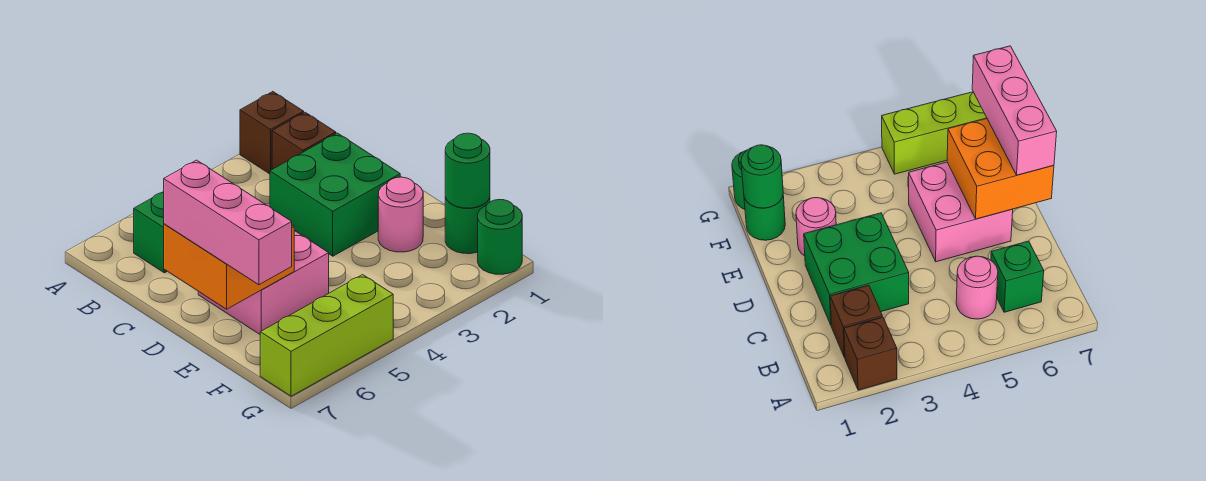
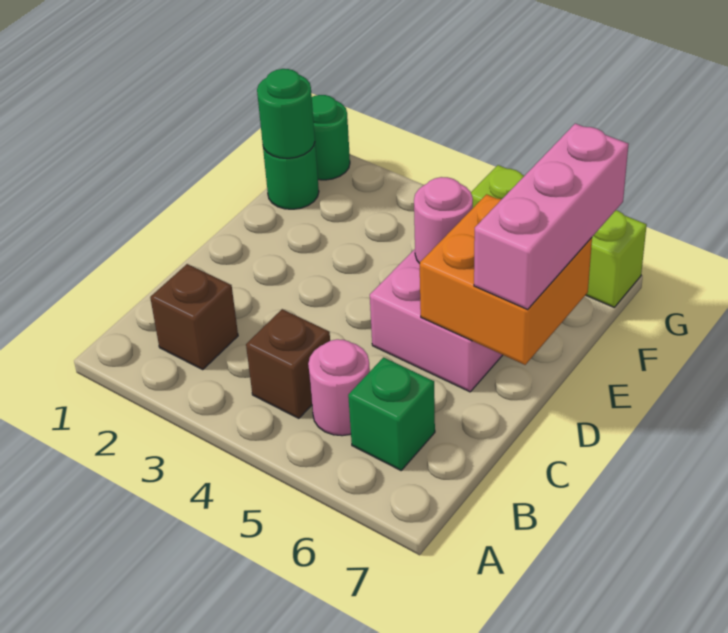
brown 1x1 brick [240,92,304,174] -> brown 1x1 brick moved to [246,309,330,418]
green 2x2 brick [270,133,400,256] -> none
pink 1x1 round brick [378,177,423,252] -> pink 1x1 round brick moved to [414,177,473,263]

